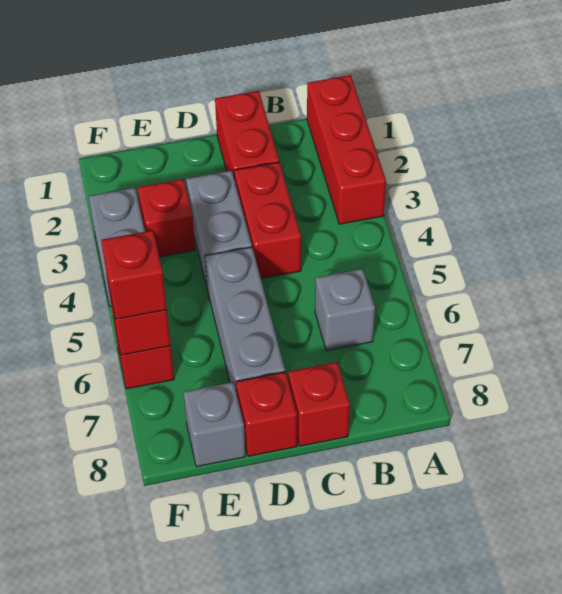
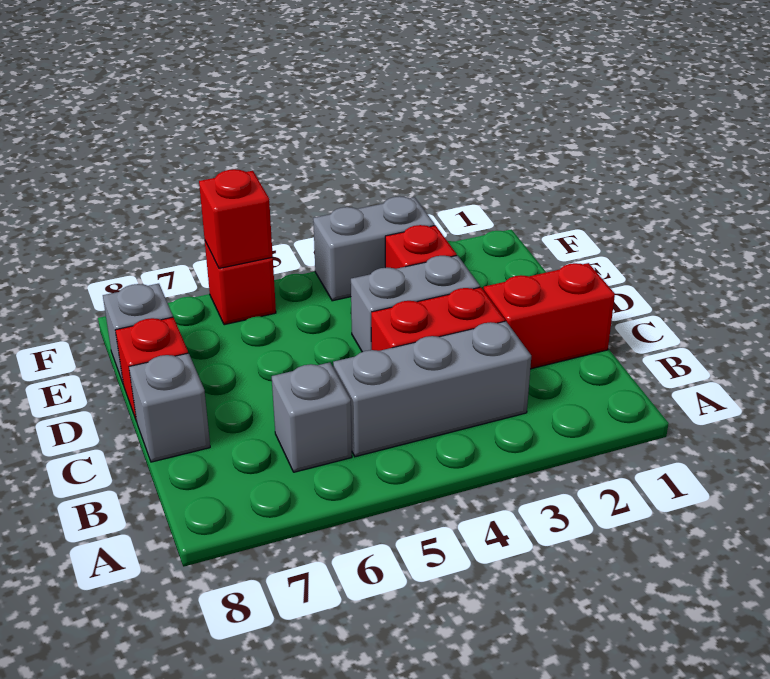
red 1x3 brick [307,75,386,224] -> none
red 1x1 brick [288,362,350,446] -> grey 1x1 brick [129,353,210,462]
grey 1x3 brick [205,247,285,394] -> grey 1x3 brick moved to [333,321,531,457]
red 1x1 brick [101,230,167,319] -> none

